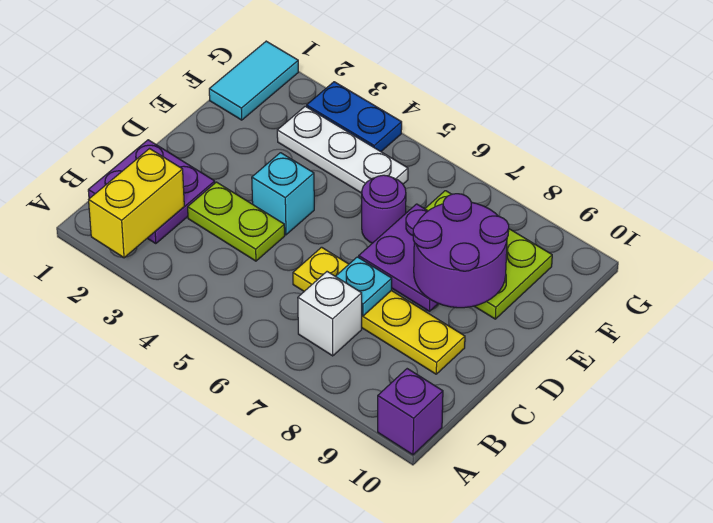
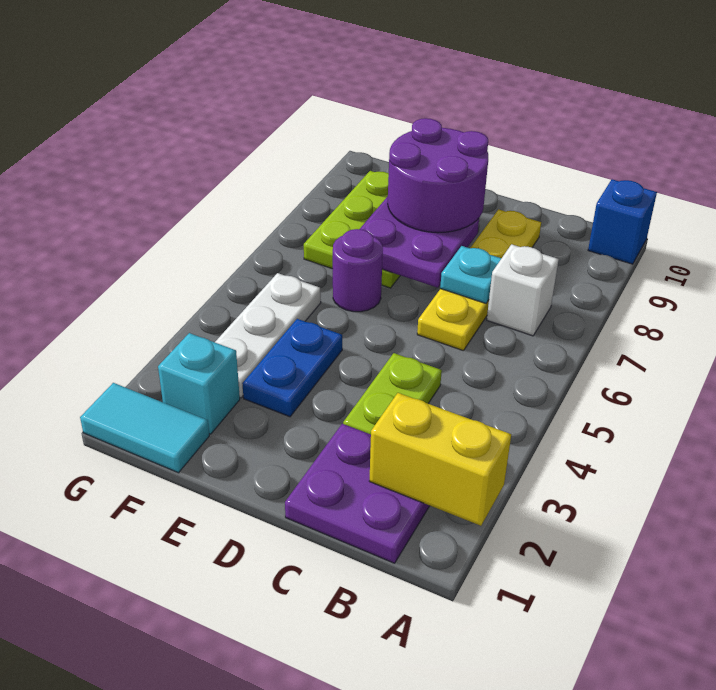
purple 1x1 brick [378,369,443,455] -> blue 1x1 brick [588,179,657,264]
cyan 1x1 brick [252,153,314,235] -> cyan 1x1 brick moved to [158,333,240,434]
blue 1x2 plate [307,82,402,151] -> blue 1x2 plate moved to [242,319,342,417]

